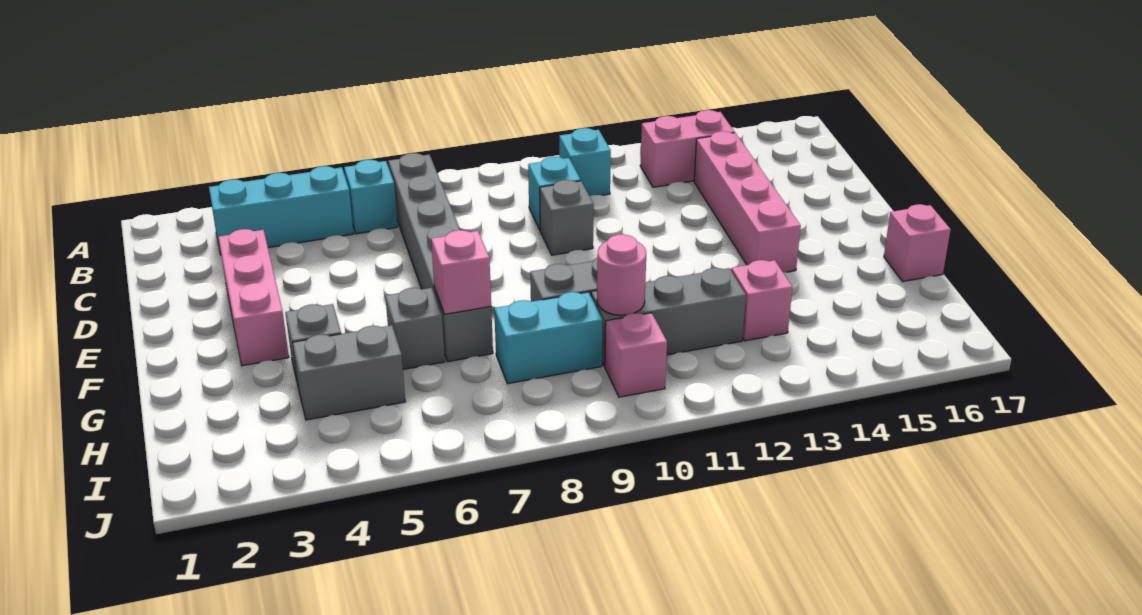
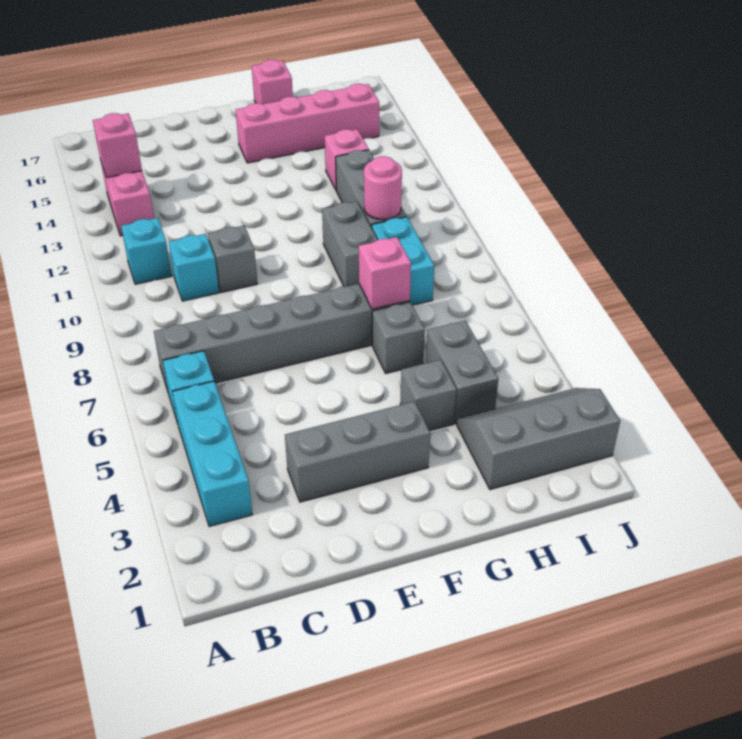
pink 1x4 brick [694,131,801,272] -> pink 1x4 brick moved to [236,84,379,163]
pink 1x3 brick [218,229,289,366] -> grey 1x3 brick [285,401,430,502]
none -> grey 2x3 slope [457,388,620,490]
pink 1x1 brick [605,313,667,397] -> pink 1x1 brick moved to [93,113,142,178]

